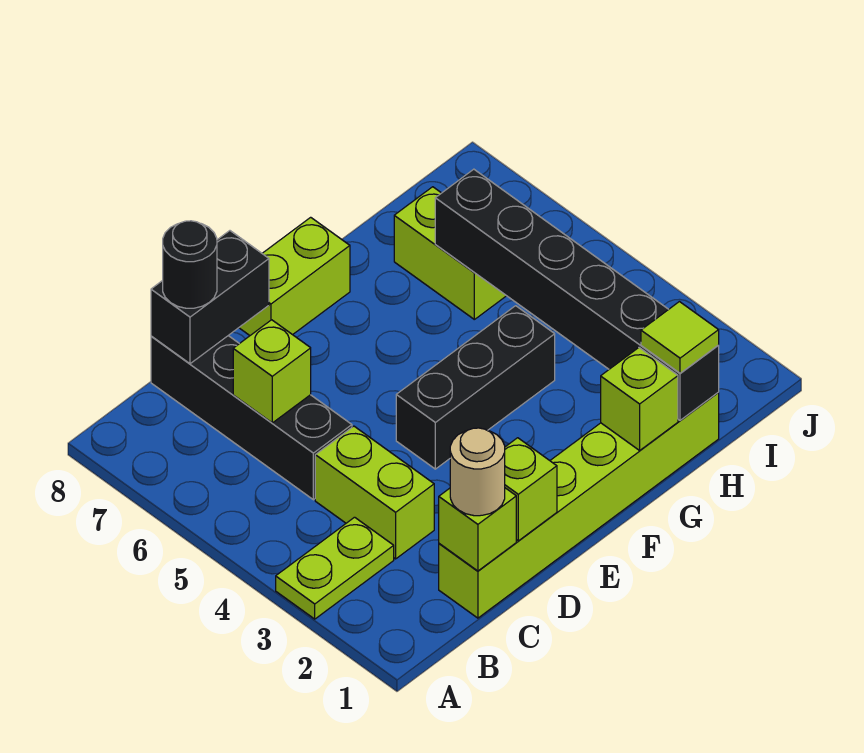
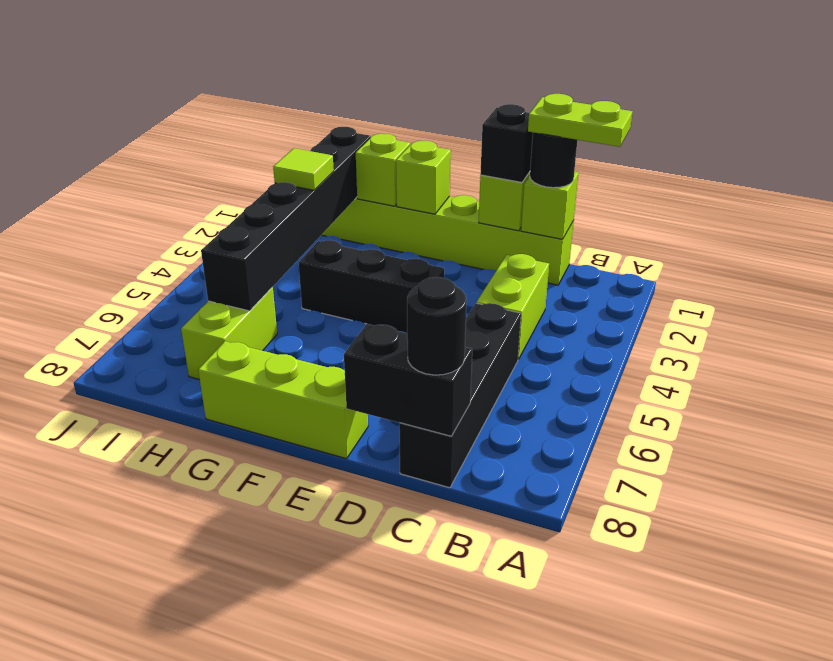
lime 1x2 plate [276,517,394,619] -> lime 1x2 plate moved to [528,94,632,147]
tan 1x1 round brick [450,428,505,516] -> black 1x1 round brick [530,132,577,188]
lime 1x1 brick [233,320,311,423] -> lime 1x1 brick moved to [396,141,451,214]
none -> black 1x1 brick [480,104,533,182]
lime 1x2 brick [239,217,350,335] -> lime 1x3 brick [198,341,368,459]
lime 1x1 tile [641,302,719,373] -> lime 1x1 tile moved to [273,148,334,190]

